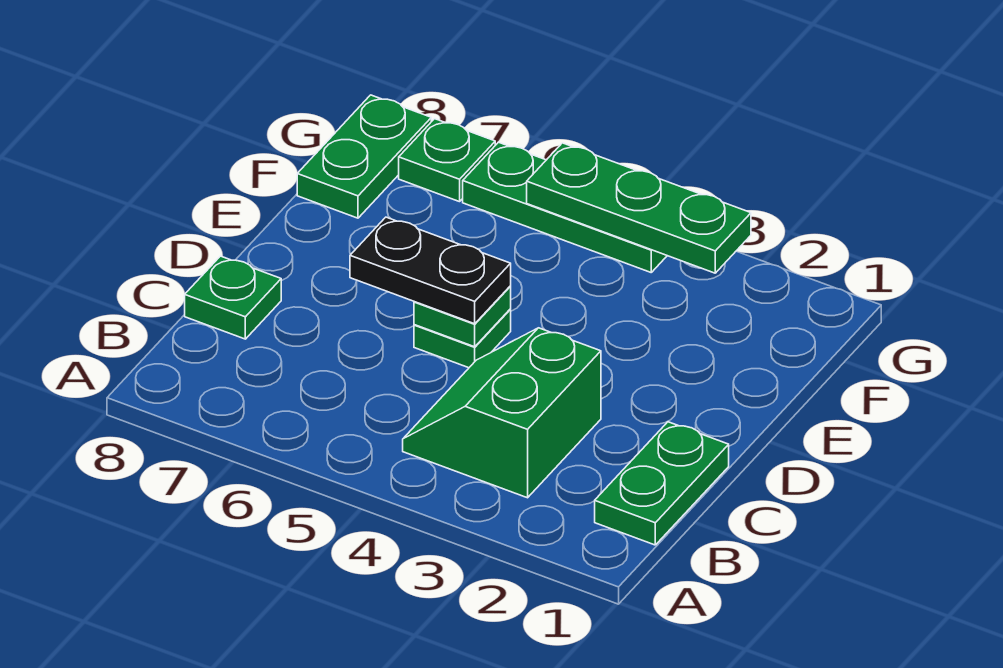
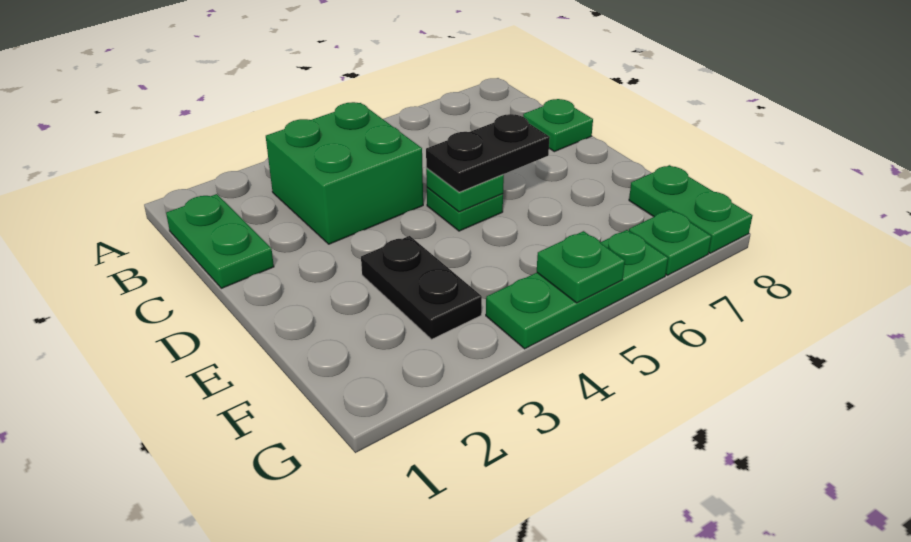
green 2x2 slope [403,328,601,498] -> green 2x2 brick [266,102,423,244]
none -> black 1x2 plate [361,236,482,339]
green 1x3 plate [527,143,751,273] -> green 1x1 plate [537,231,625,303]

